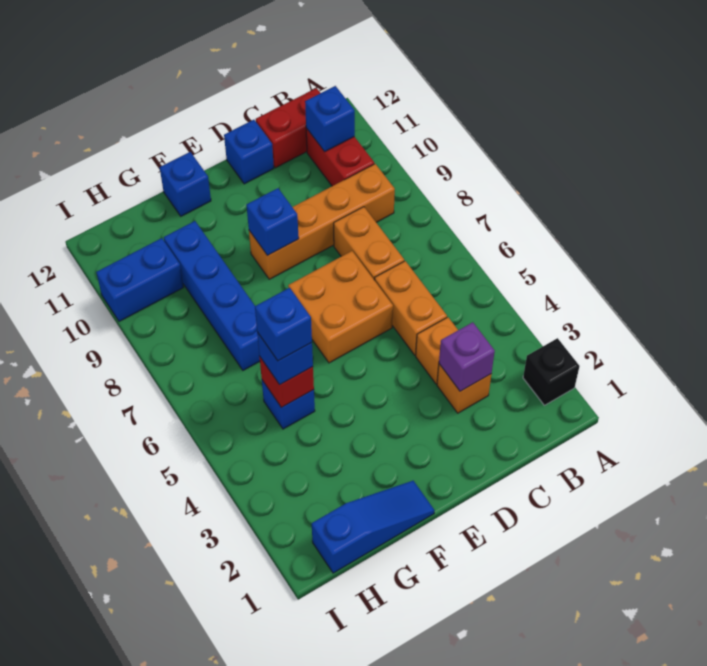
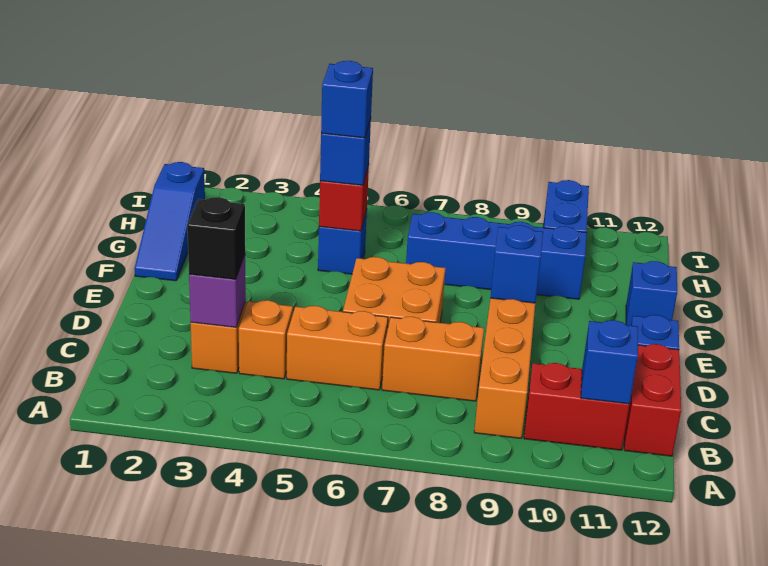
black 1x1 brick [523,338,580,405] -> black 1x1 brick moved to [187,197,245,279]

